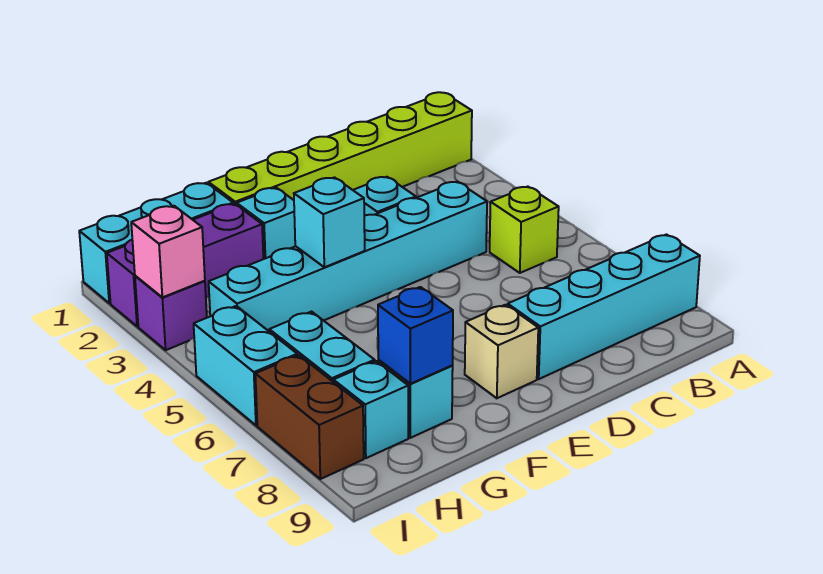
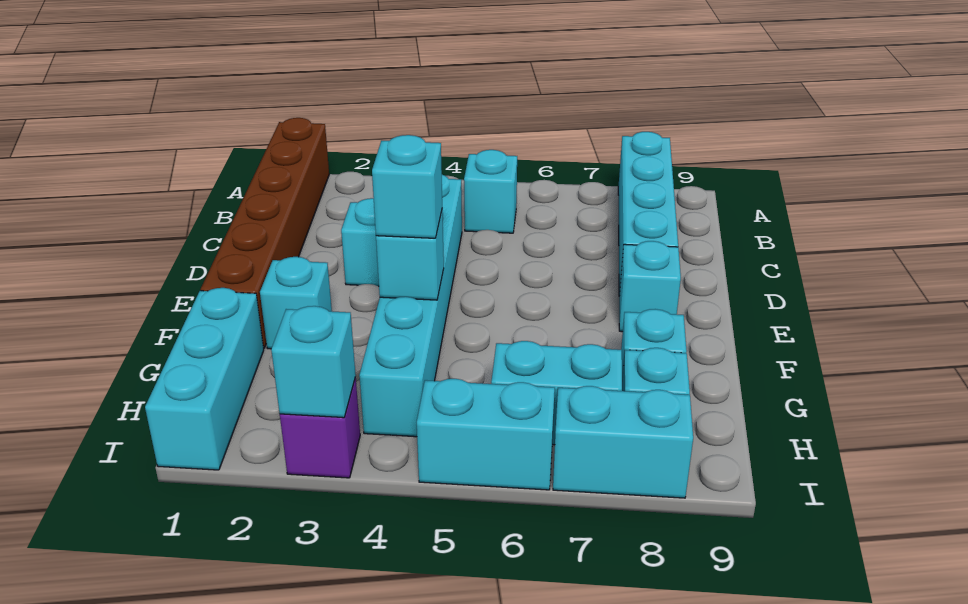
lime 1x6 brick [208,92,472,205] -> brown 1x6 brick [201,118,329,348]
lime 1x1 brick [490,187,559,273] -> cyan 1x1 brick [464,150,517,233]
tan 1x1 brick [465,305,538,398] -> cyan 1x1 brick [619,241,681,332]
none -> cyan 1x1 brick [372,135,442,238]
purple 1x3 brick [107,204,263,326] -> none
blue 1x1 brick [378,287,453,384] -> none
pink 1x1 brick [131,206,205,297] -> cyan 1x1 brick [271,306,356,418]
brown 1x2 brick [255,355,364,479] -> cyan 1x2 brick [553,386,693,498]

